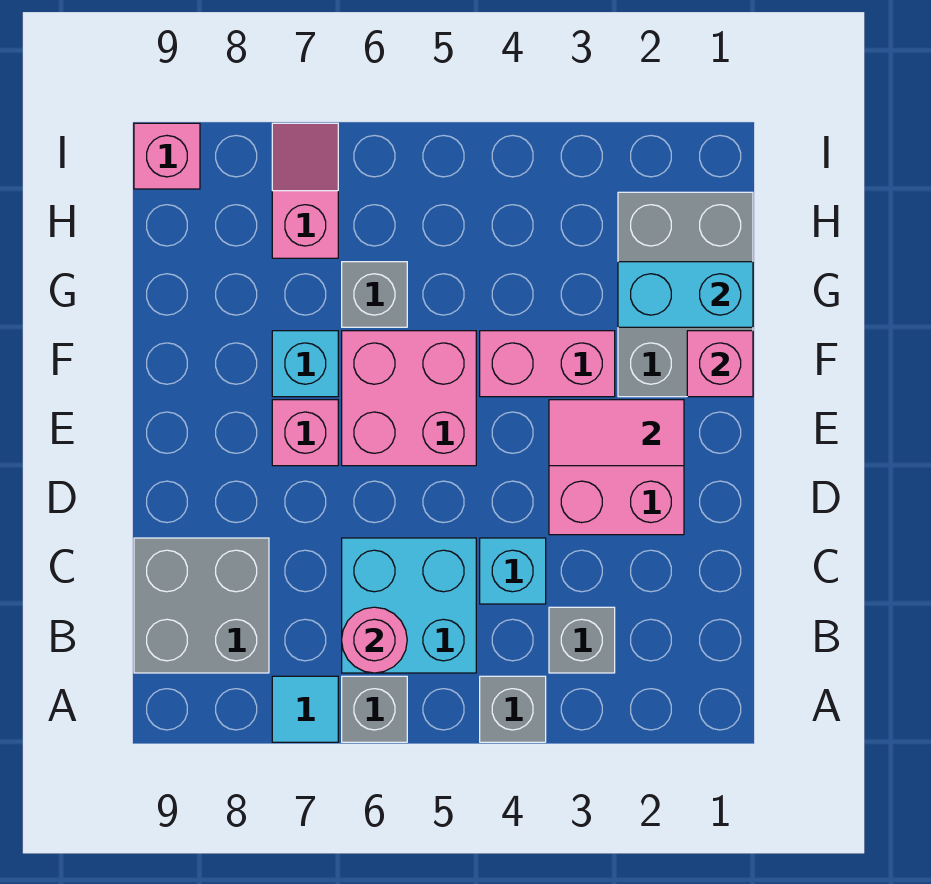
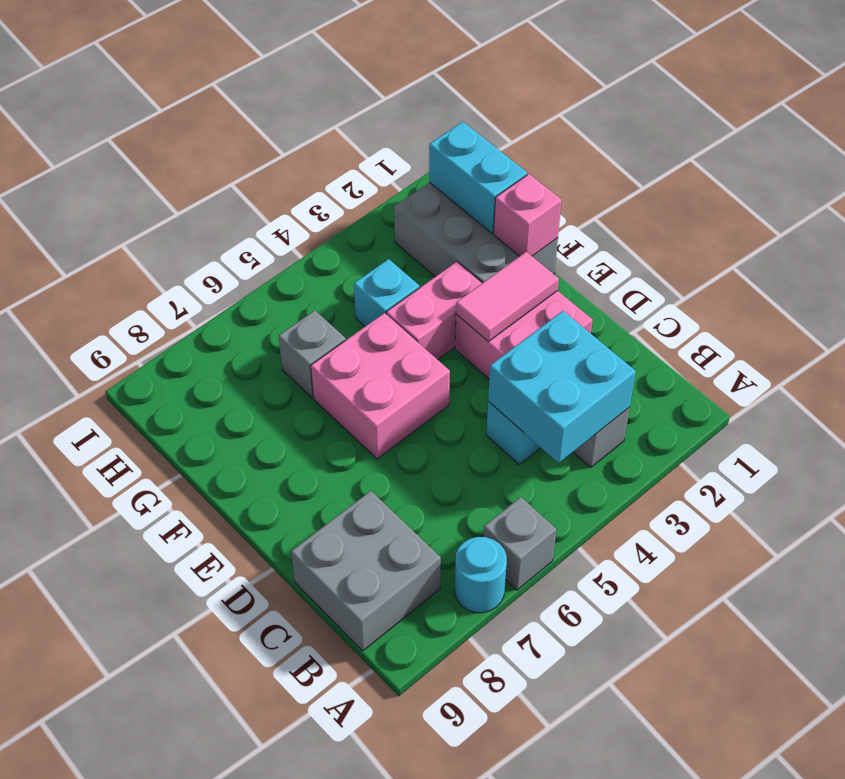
grey 1x1 brick [480,676,546,742] -> none
cyan 1x1 tile [272,676,338,742] -> cyan 1x1 round brick [454,537,507,613]
cyan 2x2 brick [342,538,476,673] -> cyan 2x2 brick moved to [488,311,636,463]
pink 1x1 round brick [342,607,407,673] -> none
pink 1x1 brick [272,400,338,466] -> none
cyan 1x1 brick [272,331,338,397] -> cyan 1x1 brick moved to [354,259,419,326]
cyan 1x2 brick [618,262,753,327] -> cyan 1x2 brick turned to [429,122,527,233]
pink 1x2 slope [272,123,338,258] -> none
pink 1x1 brick [134,123,200,189] -> none

